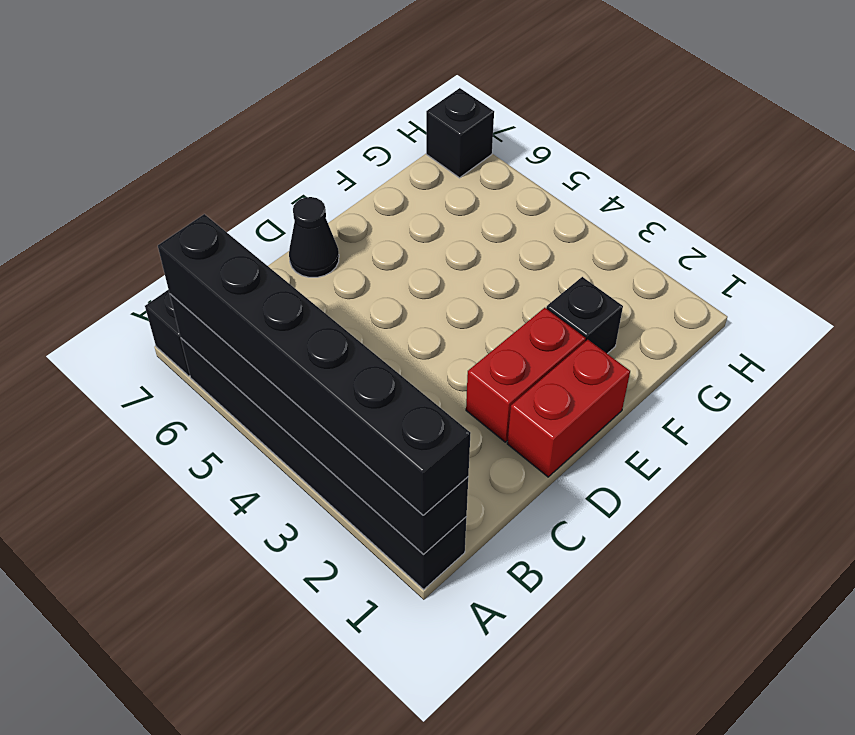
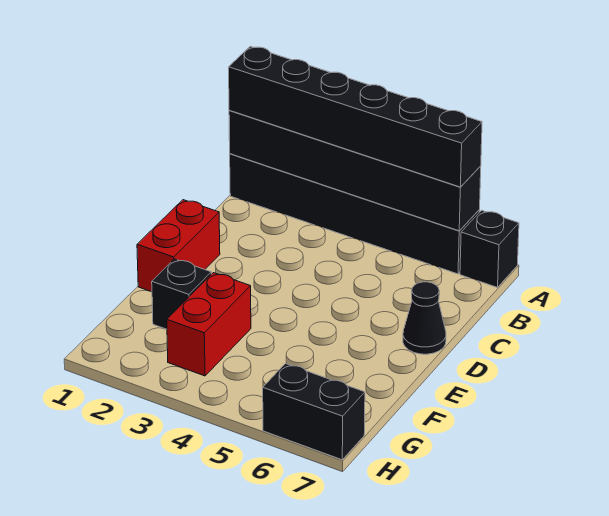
red 1x2 brick [466,308,586,442] -> red 1x2 brick moved to [167,273,251,376]
black 1x1 brick [426,88,494,178] -> black 1x2 brick [263,364,365,460]

